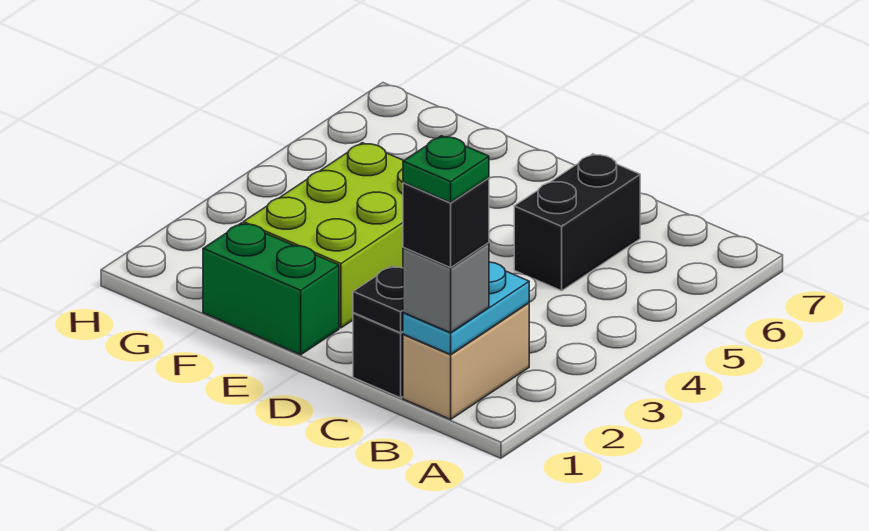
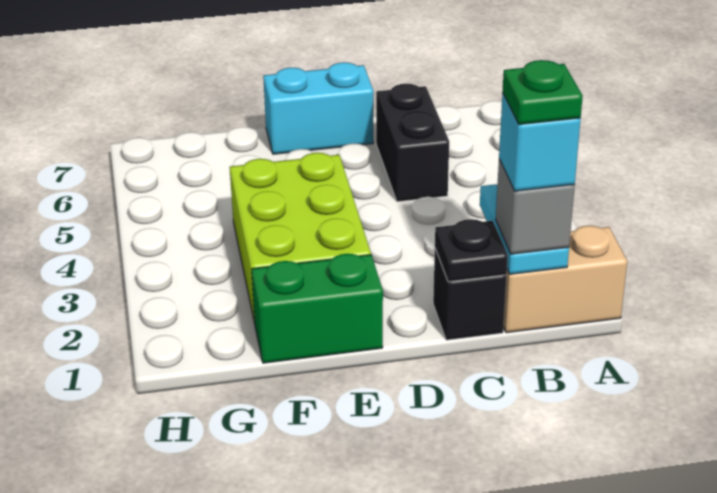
tan 1x2 brick [403,303,529,419] -> tan 1x2 brick turned to [503,226,627,333]
black 1x1 brick [403,178,489,268] -> cyan 1x1 brick [499,93,581,191]
none -> cyan 1x2 brick [263,62,373,154]

